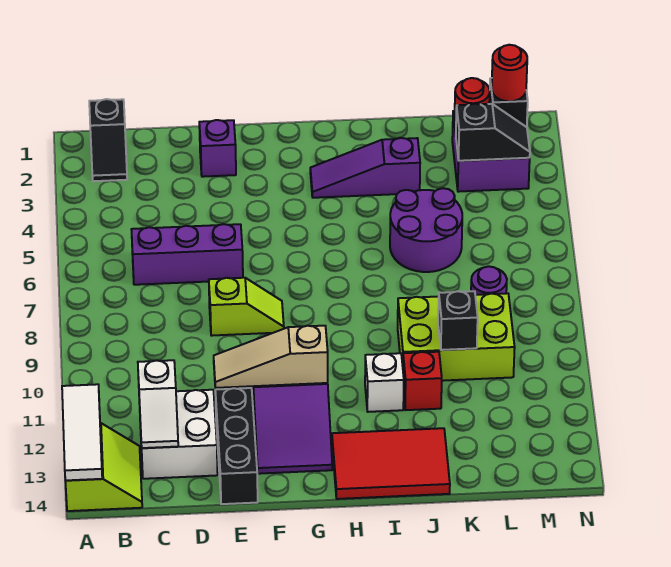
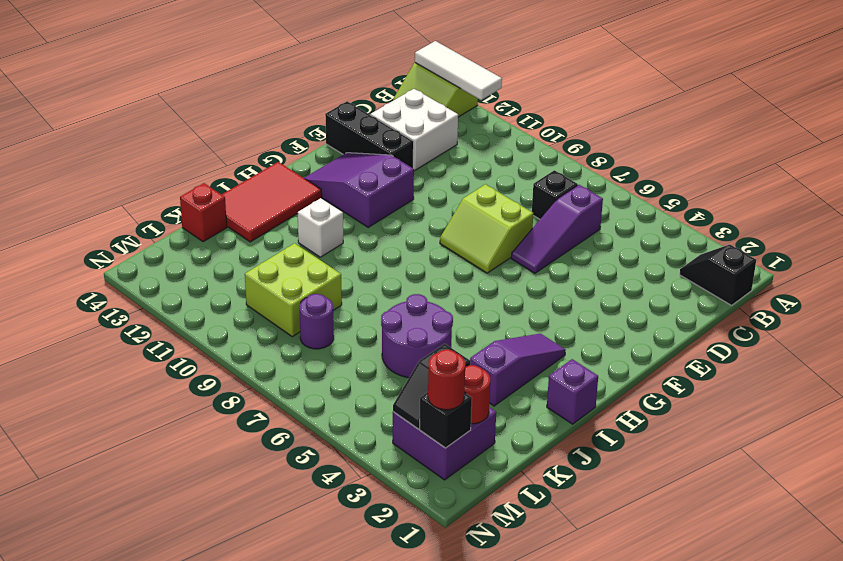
purple 1x3 brick [131,224,243,285] -> purple 1x3 slope [511,185,603,273]
white 1x2 slope [138,360,178,448] -> none
purple 1x1 brick [199,120,236,177] -> purple 1x1 brick moved to [547,359,598,424]
lime 1x2 slope [209,278,284,336] -> lime 2x2 slope [440,184,533,273]
tan 1x3 slope [214,326,328,388] -> none
lime 2x3 brick [398,293,515,381] -> lime 2x2 brick [245,243,342,337]
red 1x1 brick [403,352,442,410] -> red 1x1 brick moved to [180,183,227,242]
black 1x1 brick [438,291,478,350] -> black 1x1 brick moved to [532,170,578,219]

